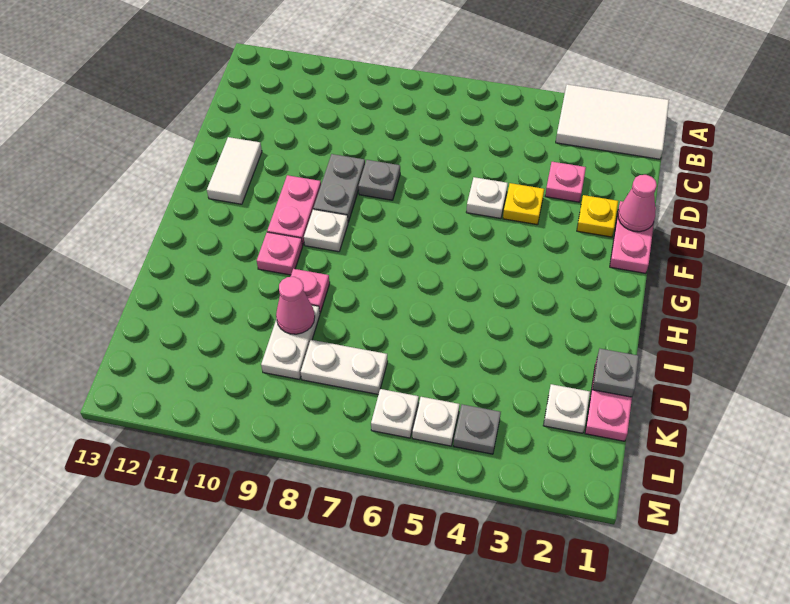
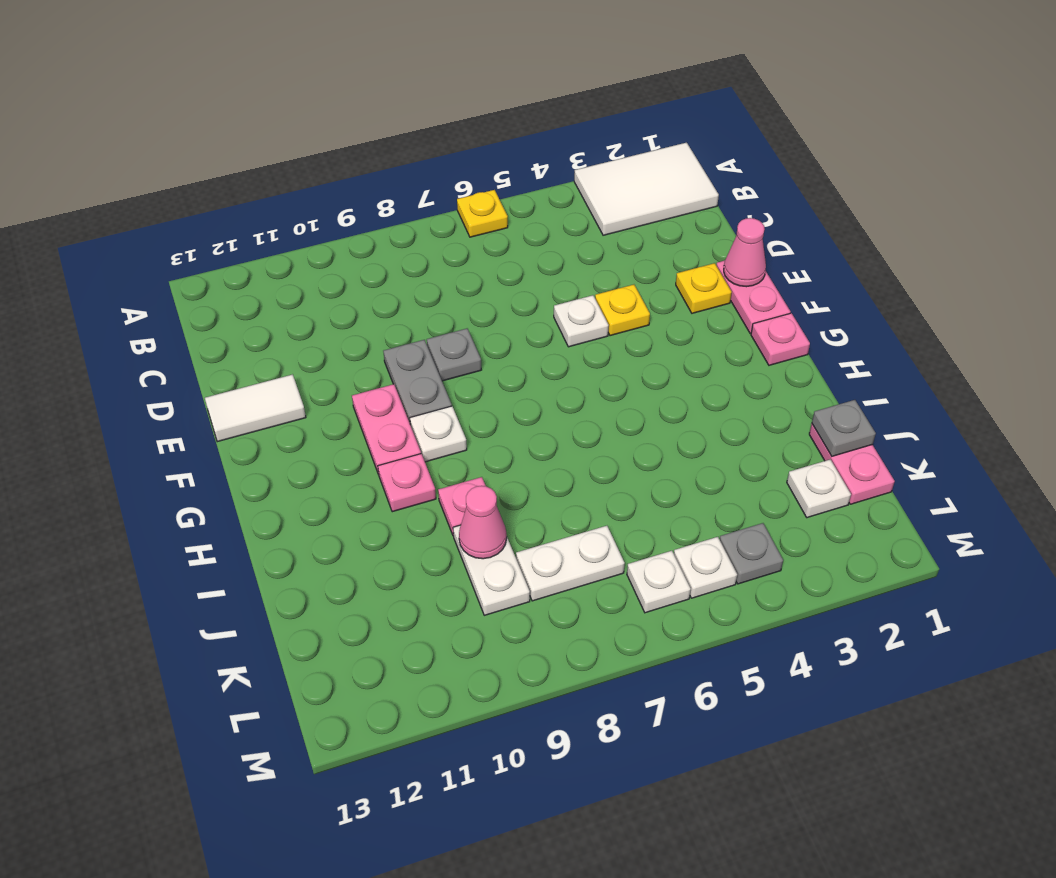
none -> yellow 1x1 plate [457,190,508,237]
pink 1x1 plate [545,162,586,202] -> pink 1x1 plate moved to [751,313,810,365]
white 1x2 tile [207,137,262,204] -> white 1x2 tile turned to [205,374,306,442]

